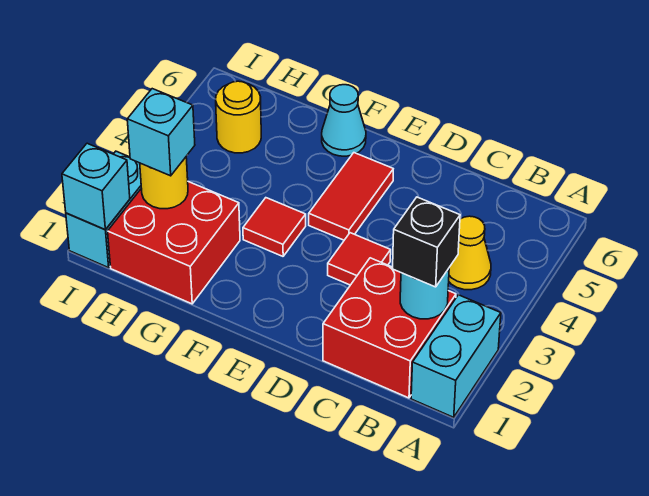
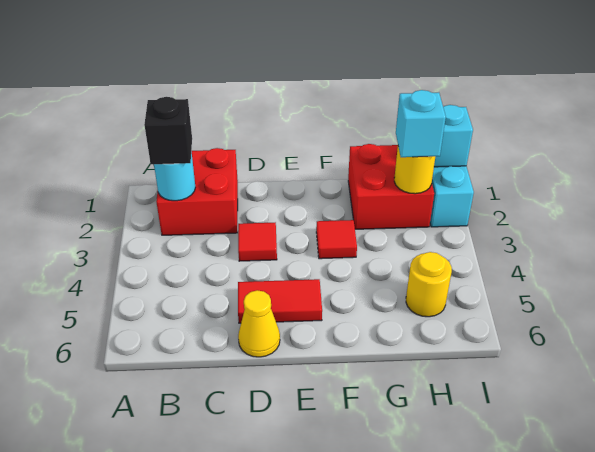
cyan 1x2 brick [411,295,501,417] -> none
yellow 1x1 cone [449,216,491,290] -> yellow 1x1 cone moved to [238,290,280,357]
red 1x2 tile [309,153,393,240] -> red 1x2 tile turned to [238,279,322,323]
cyan 1x1 cone [322,85,366,156] -> none

